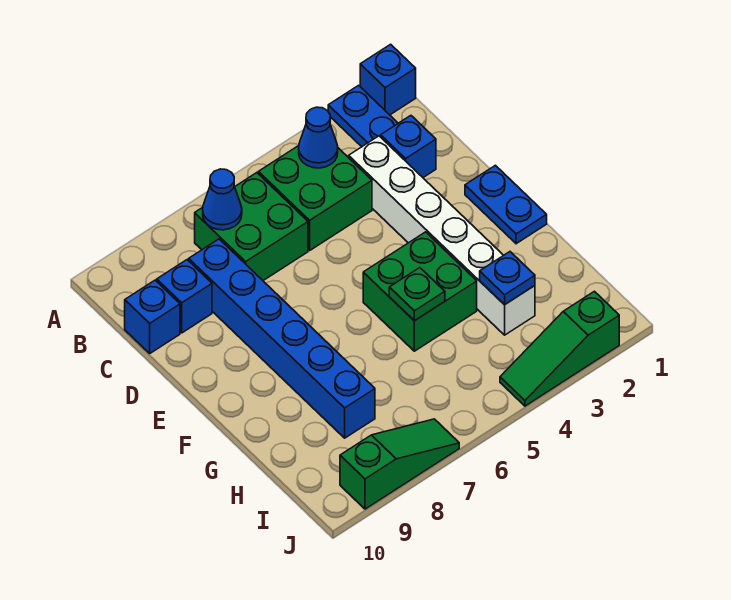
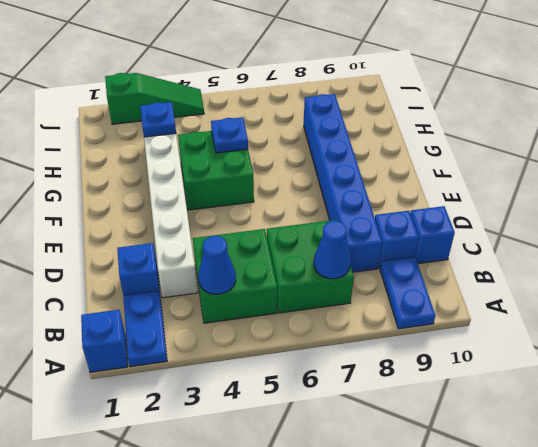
blue 1x2 plate [465,165,547,244] -> blue 1x2 plate moved to [380,257,435,329]
green 1x1 plate [389,268,445,321] -> blue 1x1 plate [211,117,248,153]
green 1x3 slope [340,419,459,509] -> none

